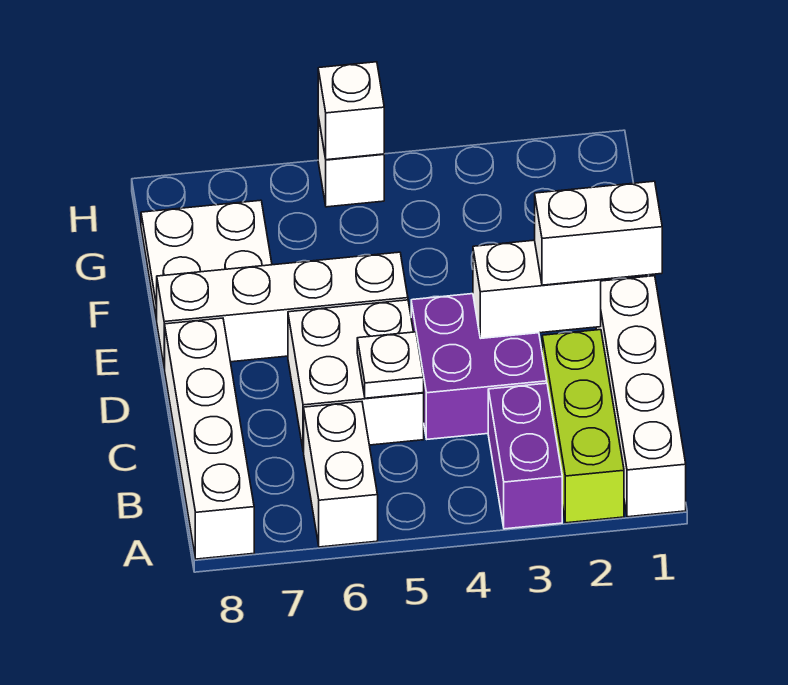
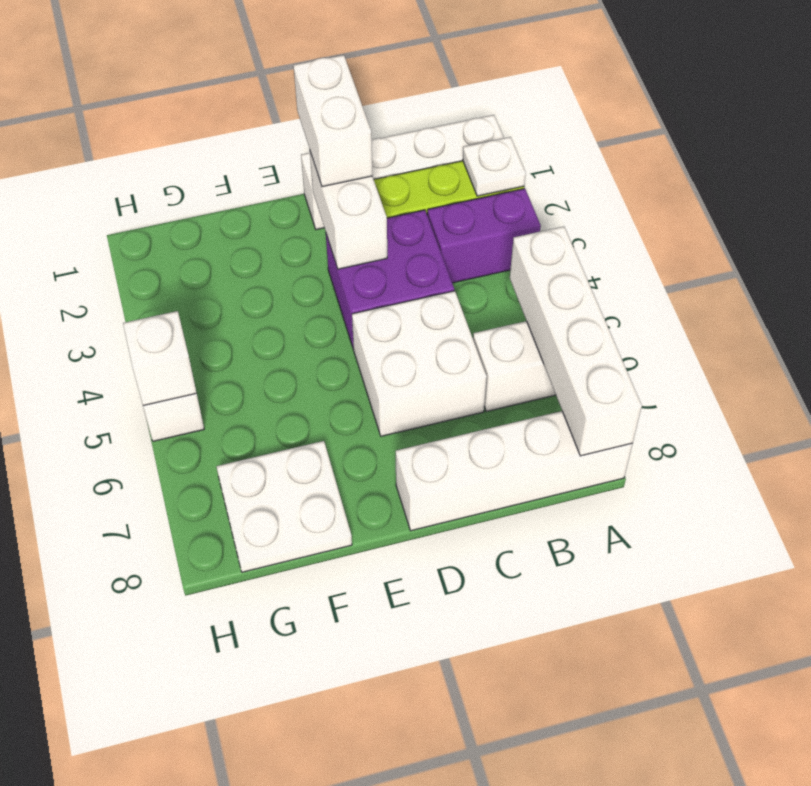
white 1x1 plate [357,332,424,398] -> white 1x1 plate moved to [463,137,526,196]
white 1x4 brick [156,252,408,368] -> white 1x4 brick moved to [510,226,642,456]

